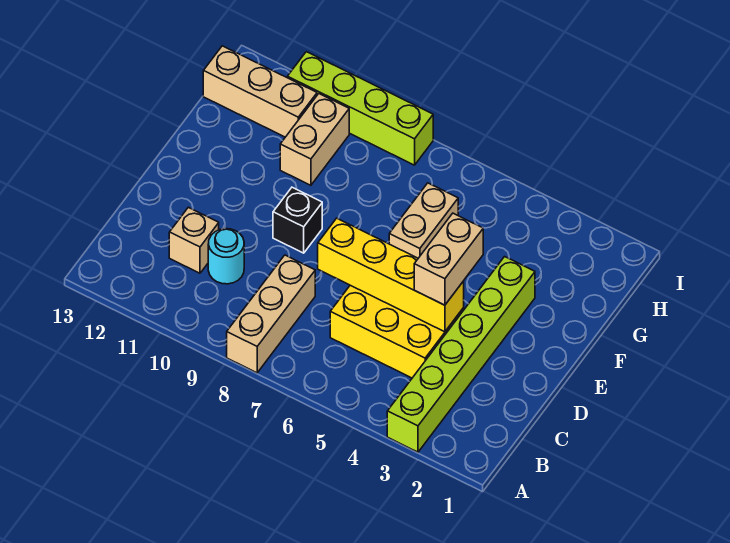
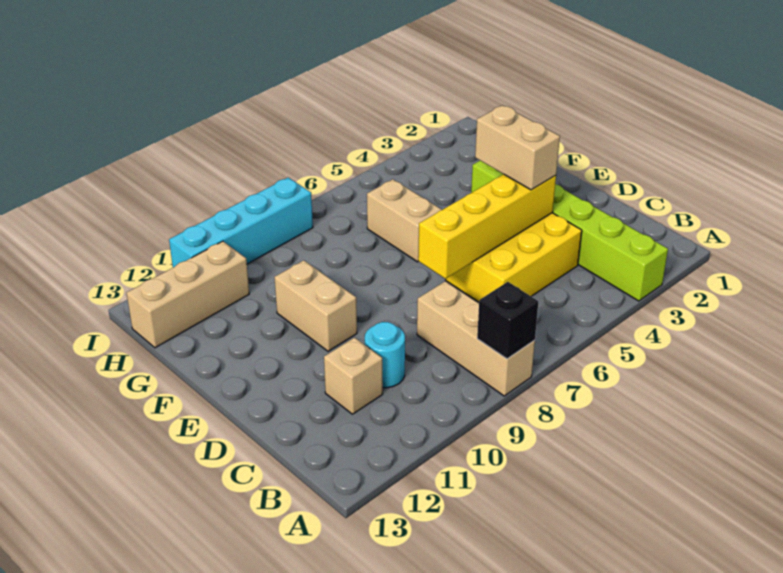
black 1x1 brick [273,187,322,253] -> black 1x1 brick moved to [477,282,538,359]
tan 1x2 brick [280,94,349,185] -> tan 1x2 brick moved to [274,260,357,351]
lime 1x4 brick [287,52,433,165] -> cyan 1x4 brick [169,178,313,267]

